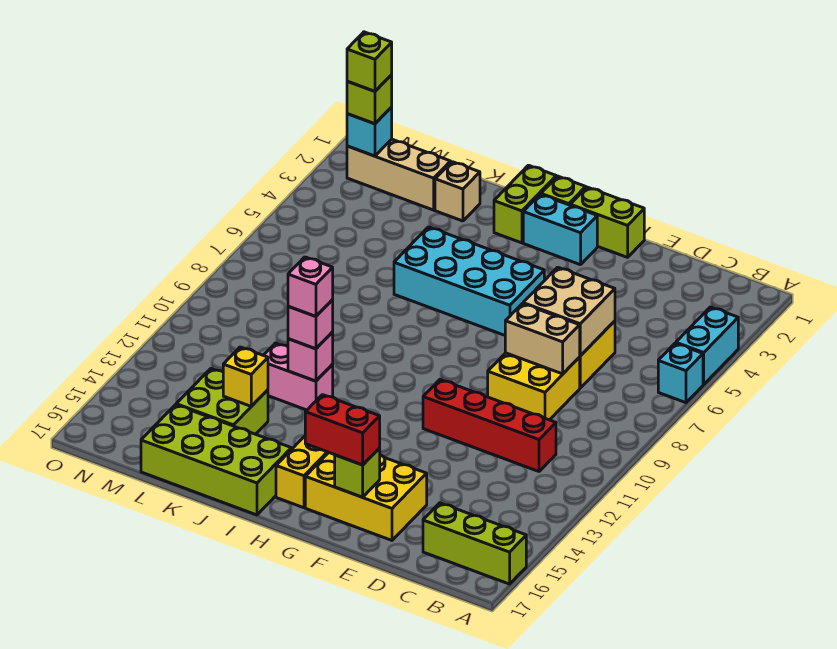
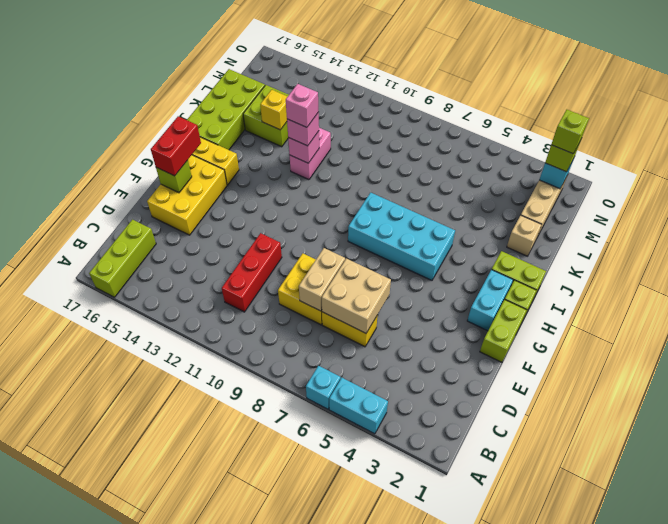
red 1x4 brick [423,380,556,471] -> red 1x3 brick [222,233,282,312]
cyan 2x4 brick [394,227,544,335] -> cyan 2x4 brick turned to [348,193,455,280]

